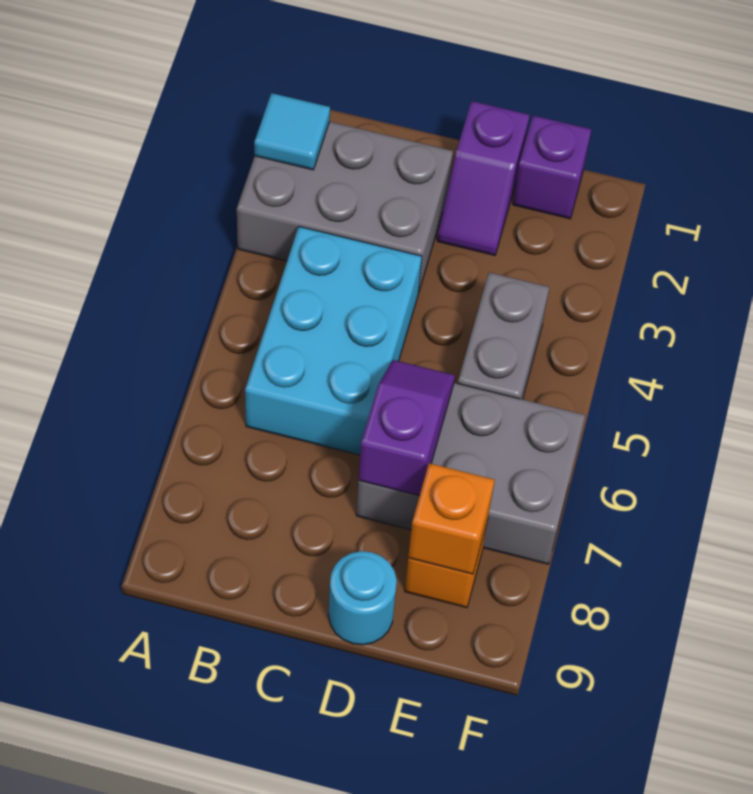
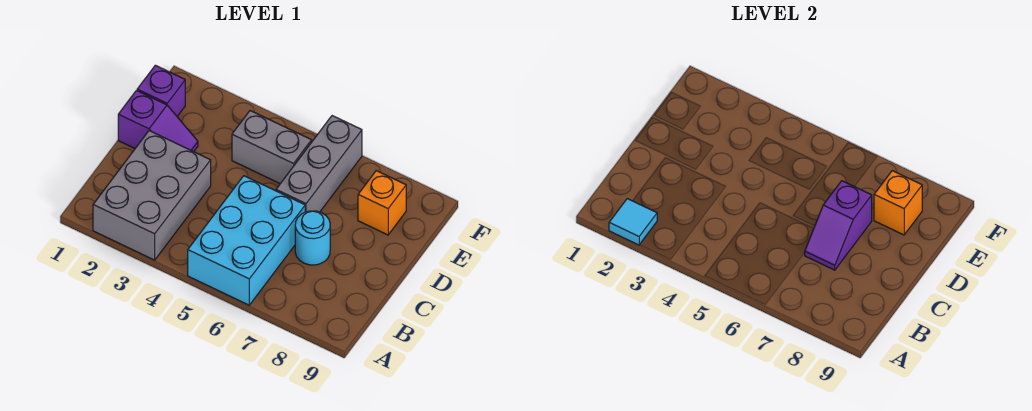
cyan 2x3 brick [245,227,422,455] -> cyan 2x3 brick turned to [188,176,305,305]
grey 2x3 brick [356,383,585,564] -> grey 1x3 brick [276,116,362,212]
purple 1x2 slope [359,360,455,496] -> purple 1x2 slope turned to [805,181,872,270]
cyan 1x1 round brick [328,551,397,645] -> cyan 1x1 round brick moved to [295,211,330,265]

